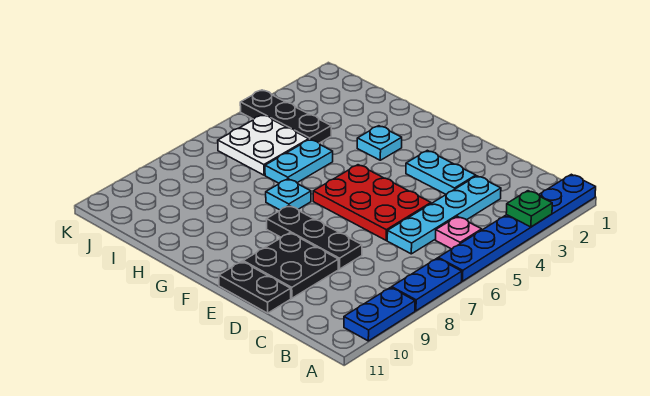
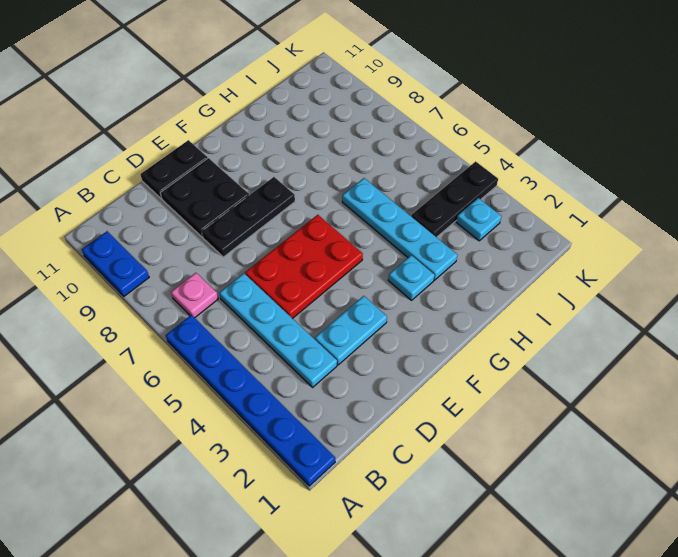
green 1x1 plate [506,191,552,227] -> none
blue 1x2 plate [392,258,462,311] -> none
pink 1x1 plate [436,216,482,249] -> pink 1x1 plate moved to [171,273,218,318]
cyan 1x1 plate [266,179,311,210] -> cyan 1x1 plate moved to [456,198,502,241]
cyan 1x2 plate [265,140,333,183] -> cyan 1x4 plate [342,178,457,280]
white 2x2 plate [218,115,309,175] -> none

